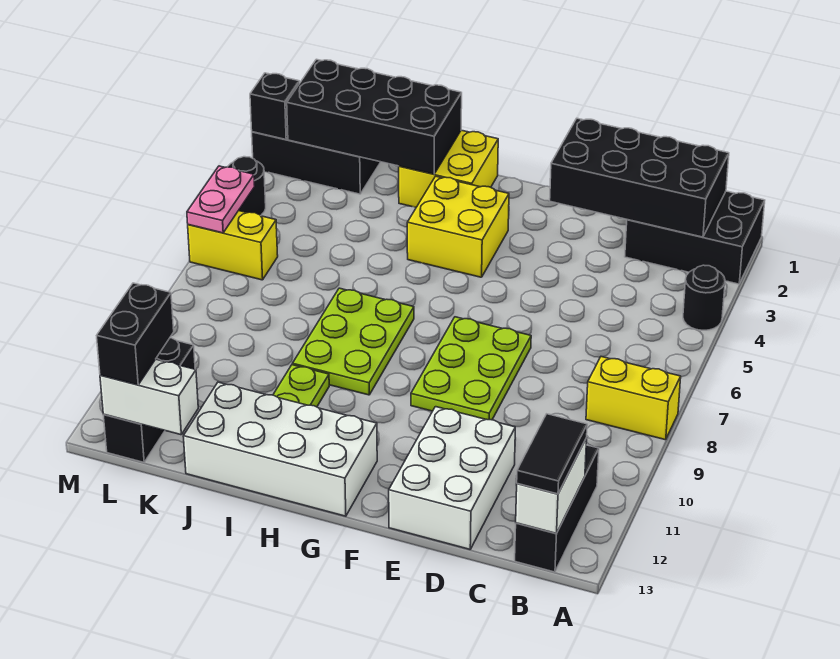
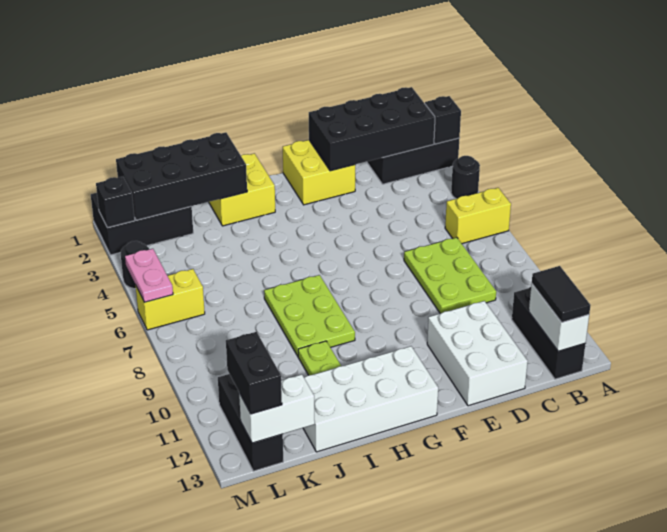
none -> black 1x1 brick [425,96,461,144]
yellow 1x2 brick [586,357,681,440] -> yellow 1x2 brick moved to [445,188,511,244]
lime 2x3 plate [411,317,531,420] -> lime 2x3 plate moved to [404,238,496,313]
yellow 2x2 brick [407,176,509,277] -> yellow 2x2 brick moved to [283,140,355,205]

